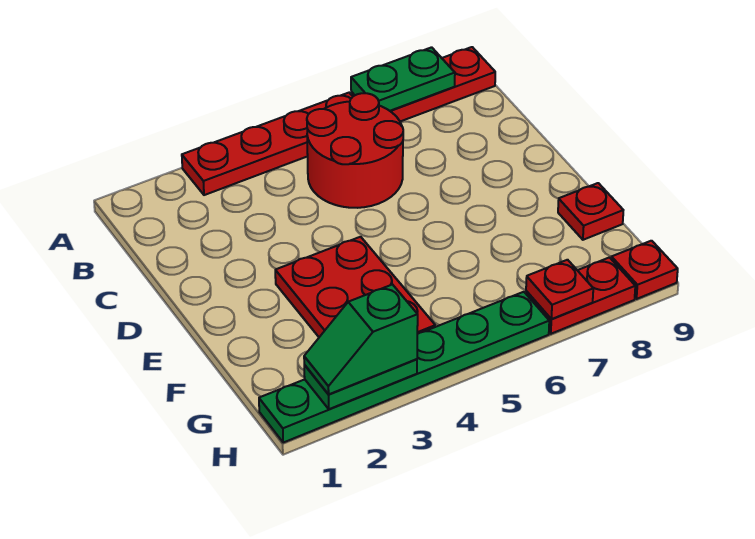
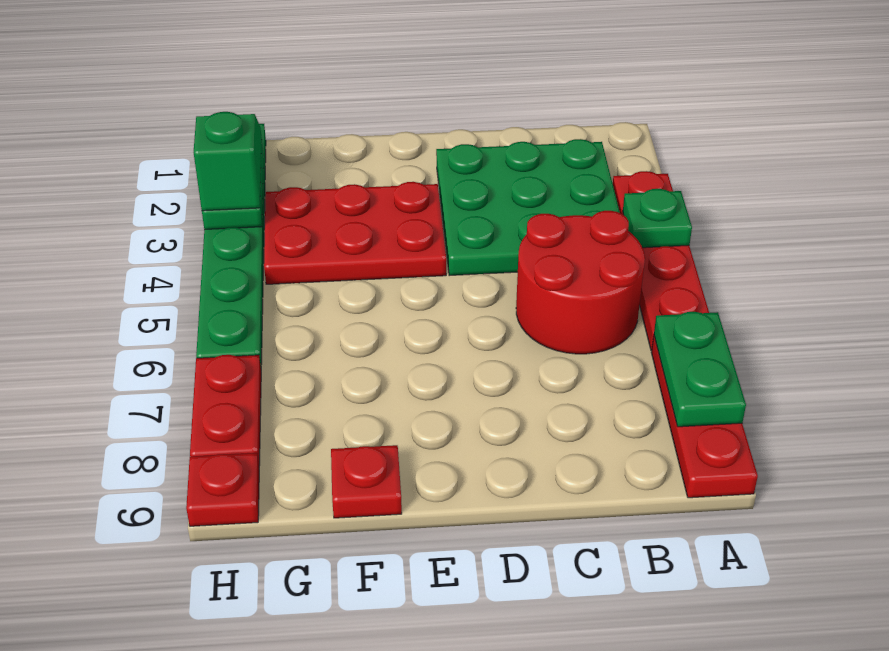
none -> green 1x1 plate [623,189,692,248]
none -> green 3x3 plate [436,139,620,276]
red 1x1 plate [526,260,593,319] -> none

